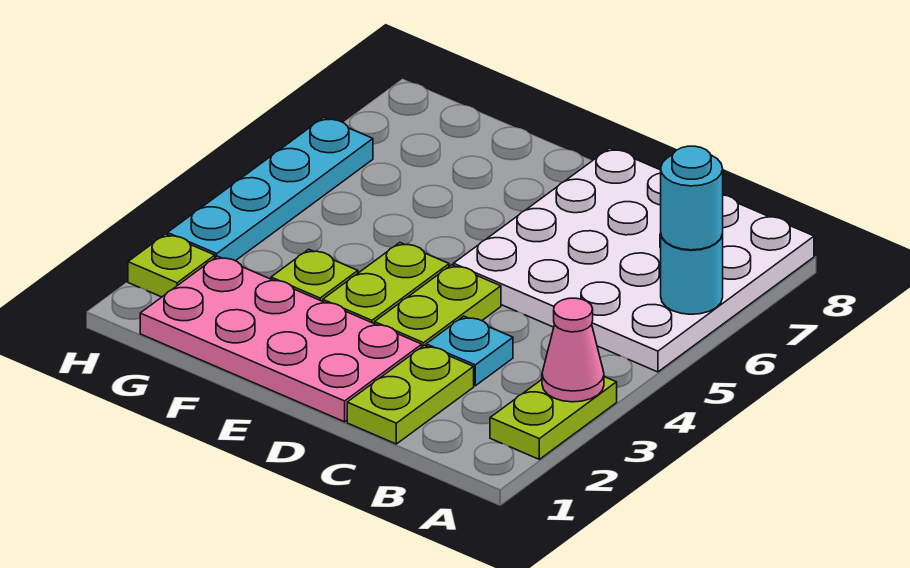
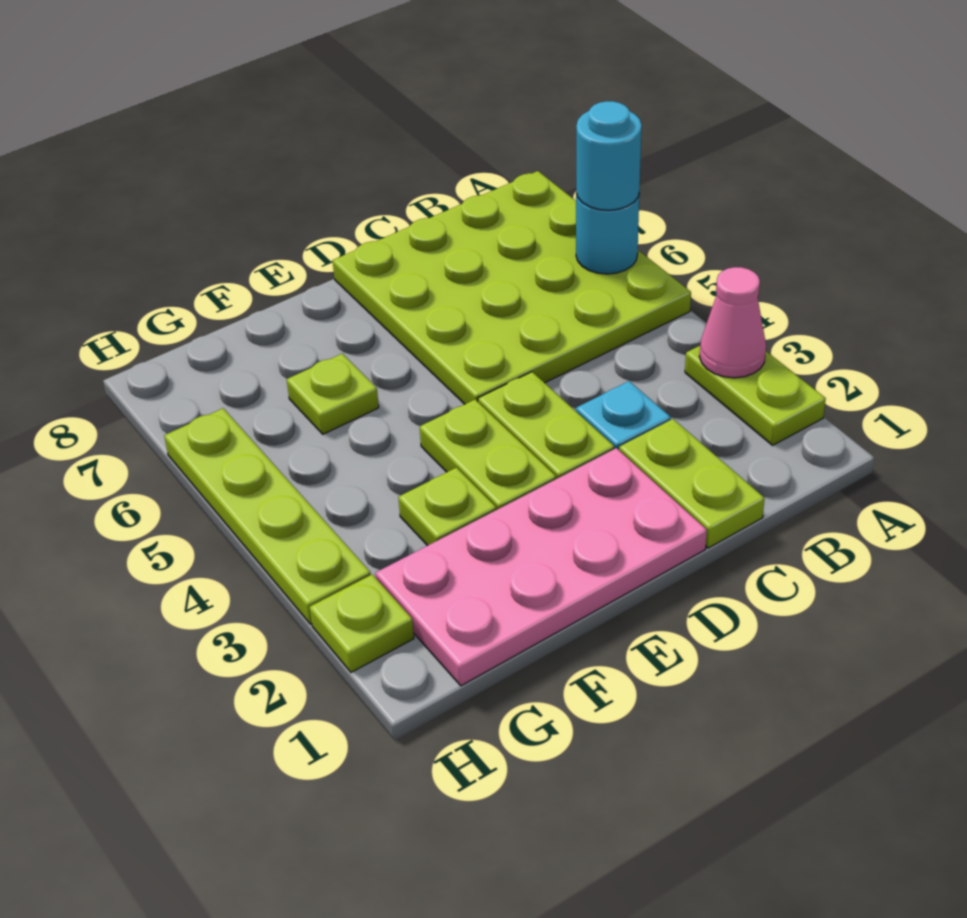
white 4x4 plate [453,148,814,372] -> lime 4x4 plate [333,171,691,404]
none -> lime 1x1 plate [287,354,379,434]
cyan 1x4 plate [168,117,373,261] -> lime 1x4 plate [164,408,371,624]

